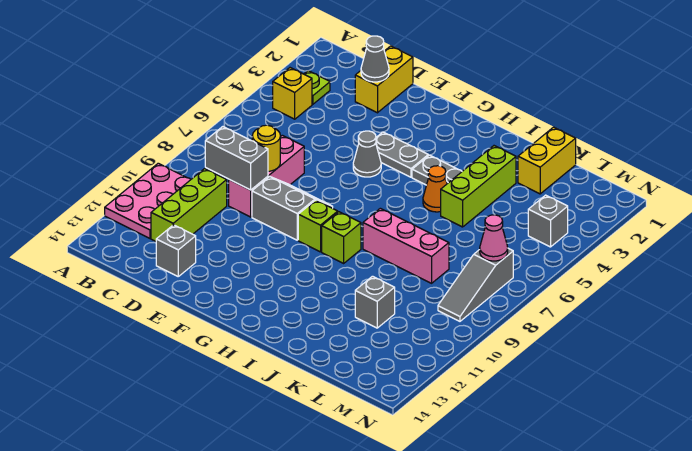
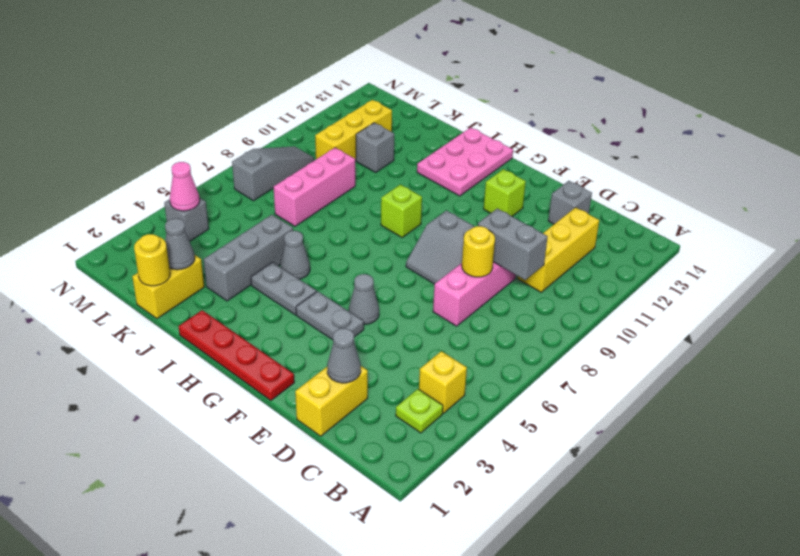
pink 2x3 plate [105,163,191,238] -> pink 2x3 plate moved to [417,127,513,196]
lime 1x3 brick [151,169,227,241] -> yellow 1x3 brick [518,207,599,292]
none -> red 1x4 plate [179,310,294,400]
lime 1x1 brick [298,200,338,252] -> lime 1x1 brick moved to [484,169,526,216]
orange 1x1 cone [423,166,447,212] -> grey 1x1 cone [280,231,310,279]
pink 1x3 brick [363,208,449,283] -> pink 1x3 brick turned to [274,148,355,226]
lime 1x3 brick [441,146,516,227] -> grey 1x3 brick [204,215,293,301]
none -> yellow 1x1 round brick [134,234,170,286]
none -> grey 1x1 cone [165,218,195,270]
none -> yellow 1x3 brick [315,100,392,161]
pink 1x1 cone [480,215,508,261] -> pink 1x1 cone moved to [170,162,200,211]

